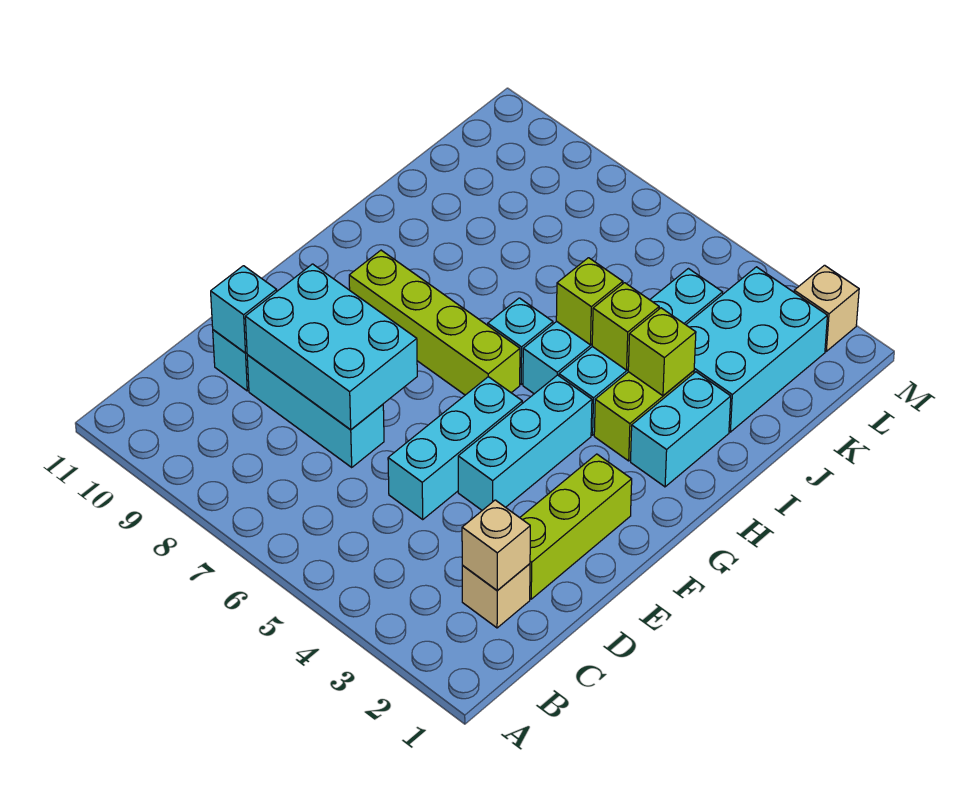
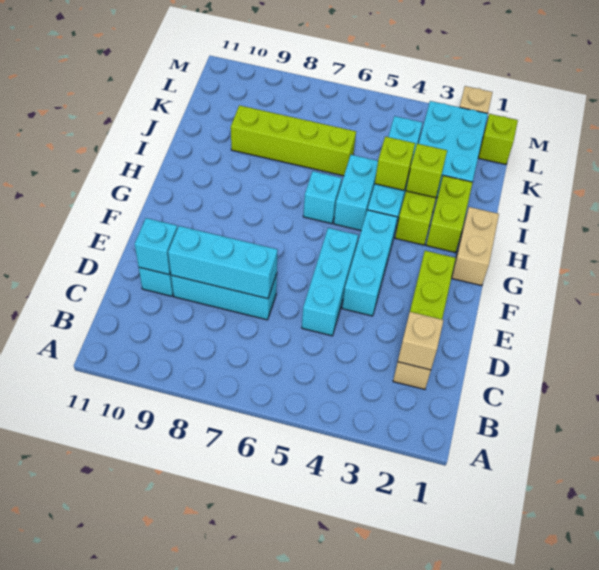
cyan 2x3 brick [245,264,417,430] -> cyan 1x3 brick [168,226,278,299]
none -> tan 1x2 brick [452,207,499,286]
lime 1x4 brick [349,250,520,395] -> lime 1x4 brick moved to [231,105,356,176]
cyan 1x2 brick [631,372,731,487] -> lime 1x2 brick [426,175,473,252]
lime 1x1 brick [556,258,623,345] -> lime 1x1 brick moved to [478,114,518,164]

